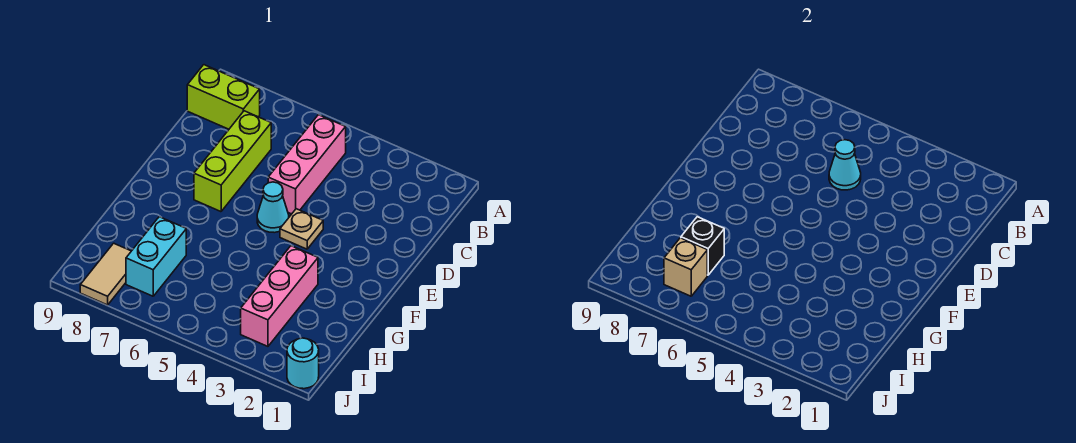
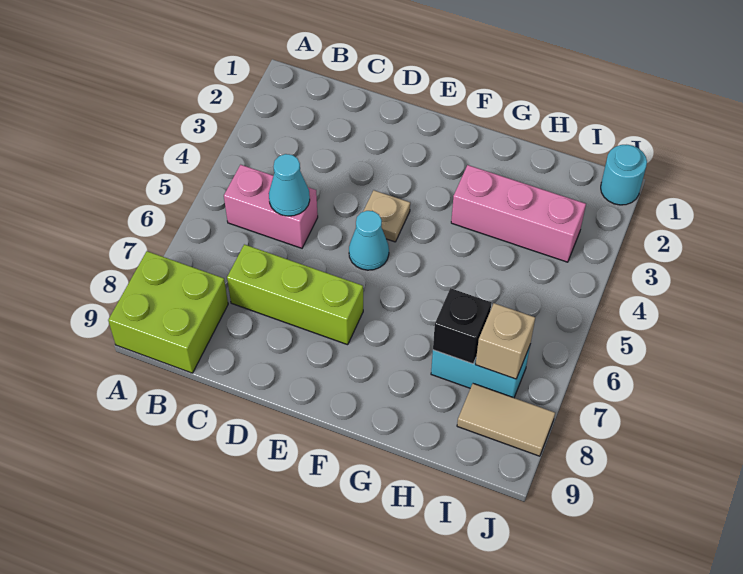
pink 1x3 brick [268,115,346,214] -> pink 1x2 brick [224,165,318,248]
lime 1x2 brick [187,65,260,129] -> lime 2x2 brick [108,251,228,373]

